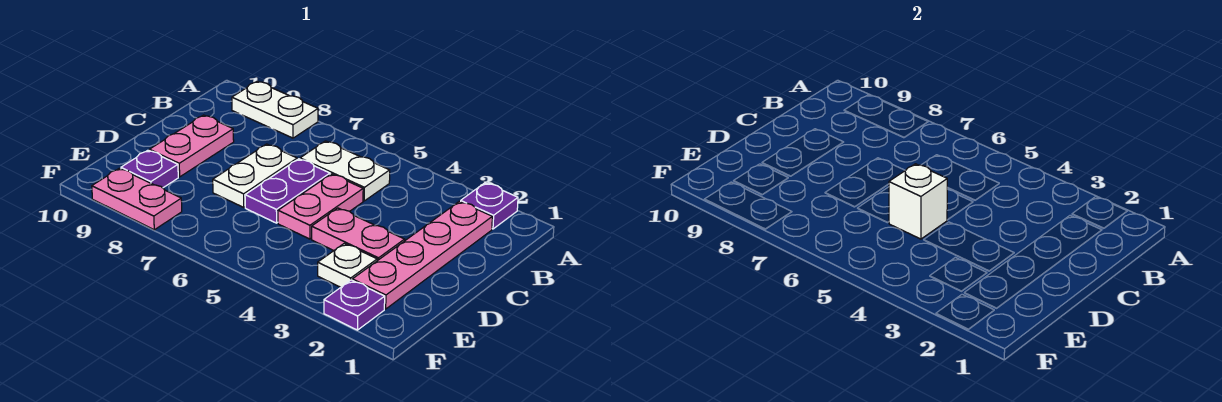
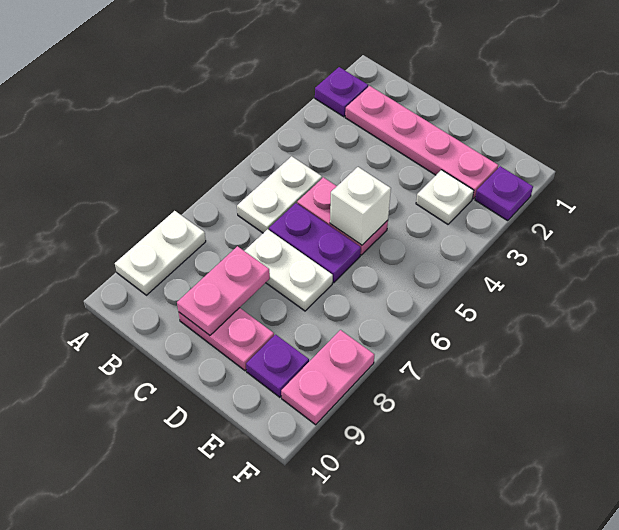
pink 1x2 plate [312,208,405,261] -> pink 1x2 plate moved to [177,246,270,335]

